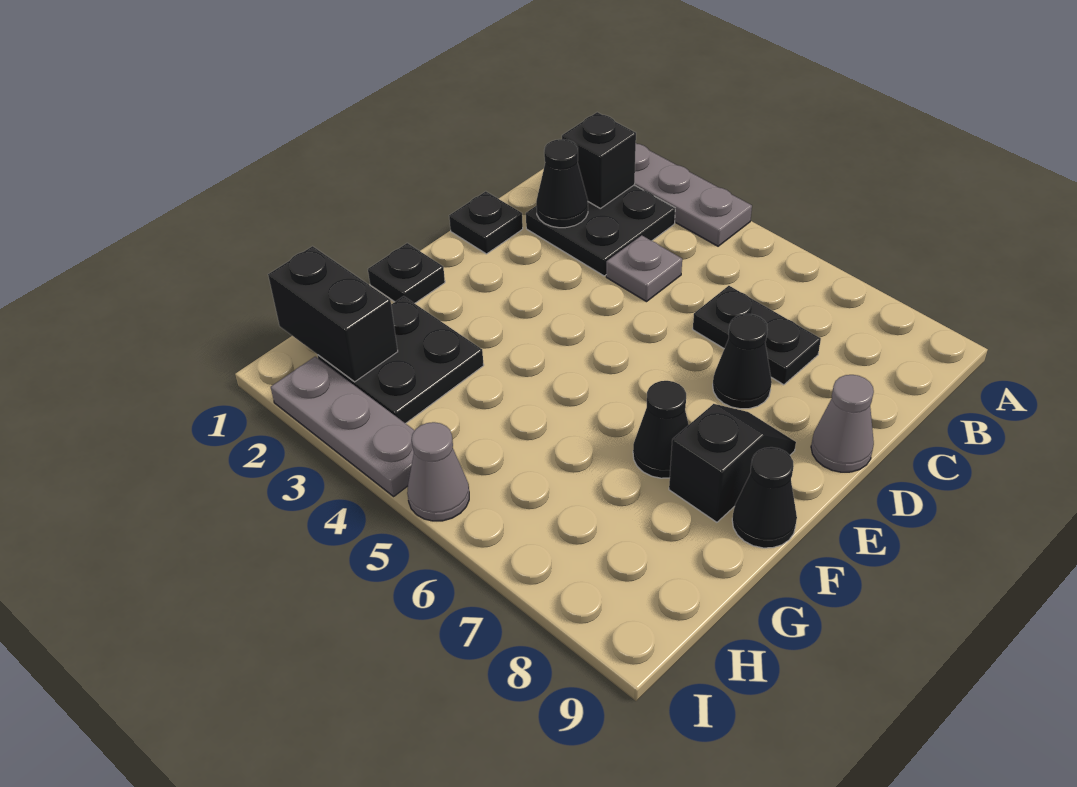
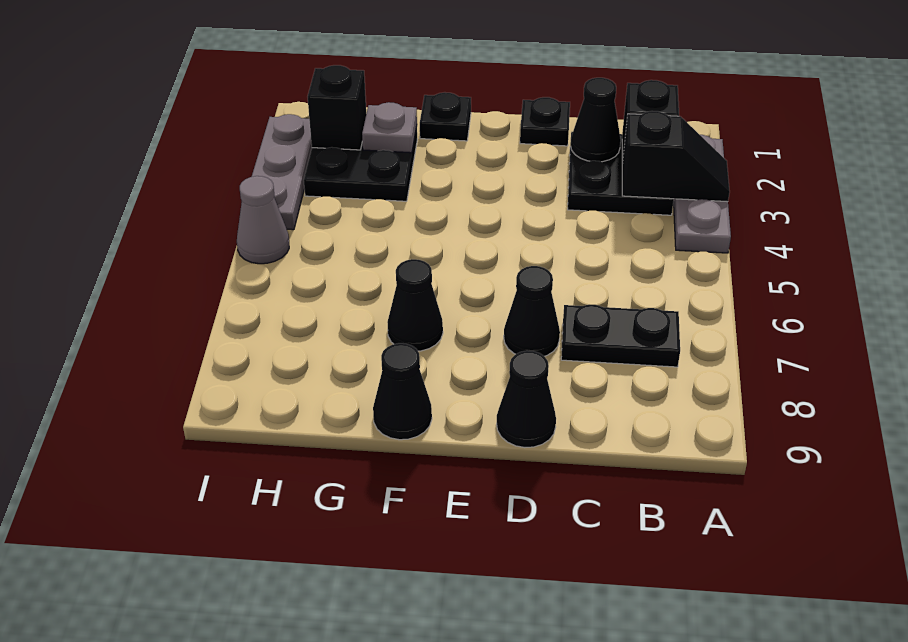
grey 1x1 plate [606,235,682,302] -> grey 1x1 plate moved to [362,102,417,153]
black 1x2 plate [693,286,821,385] -> black 1x2 plate turned to [561,305,680,367]
grey 1x1 cone [811,375,874,472] -> black 1x1 cone [497,351,556,448]
black 1x2 slope [669,404,796,522] -> black 1x2 slope moved to [622,111,730,202]
black 1x2 brick [268,246,398,382] -> black 1x1 brick [308,65,366,150]

